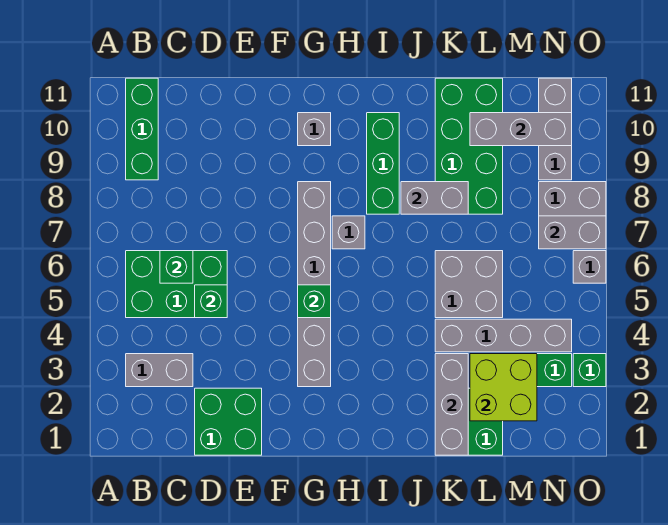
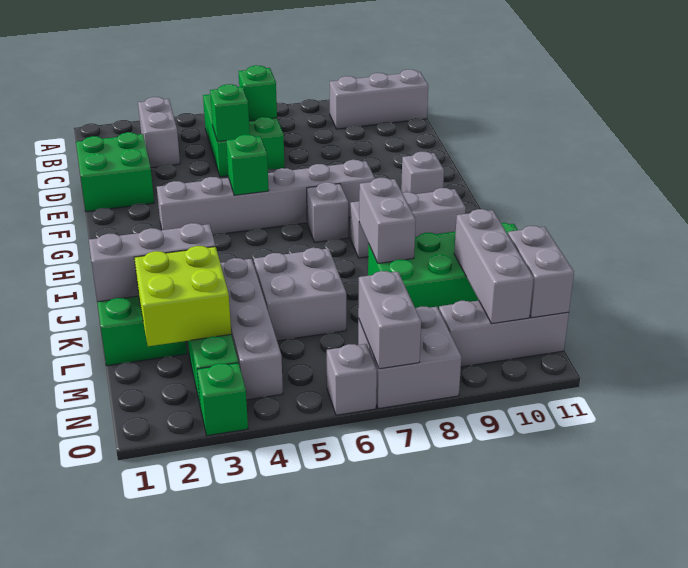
green 1x3 brick [126,78,158,180] -> grey 1x3 brick [330,70,428,129]
green 1x3 brick [367,113,399,214] -> grey 1x3 brick [350,188,466,258]
none -> grey 1x2 brick [508,226,574,318]

